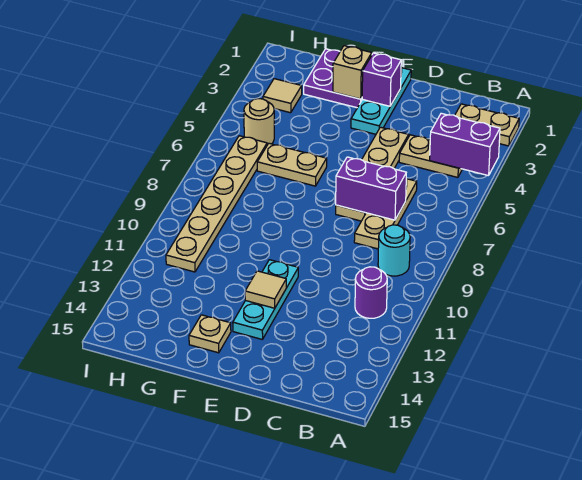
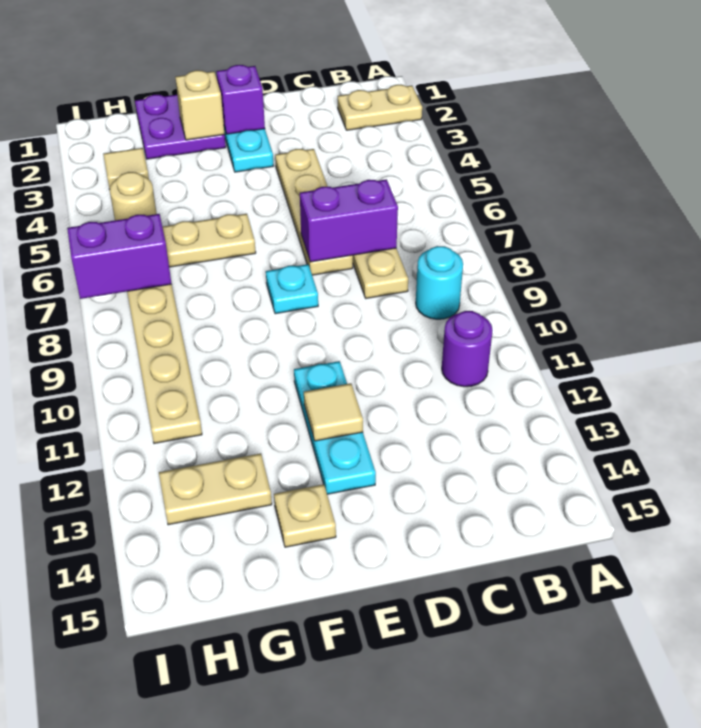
purple 1x2 brick [430,113,500,176] -> purple 1x2 brick moved to [67,214,171,299]
tan 1x2 plate [399,135,462,177] -> tan 1x2 plate moved to [159,453,272,525]
none -> cyan 1x1 plate [266,264,318,314]

